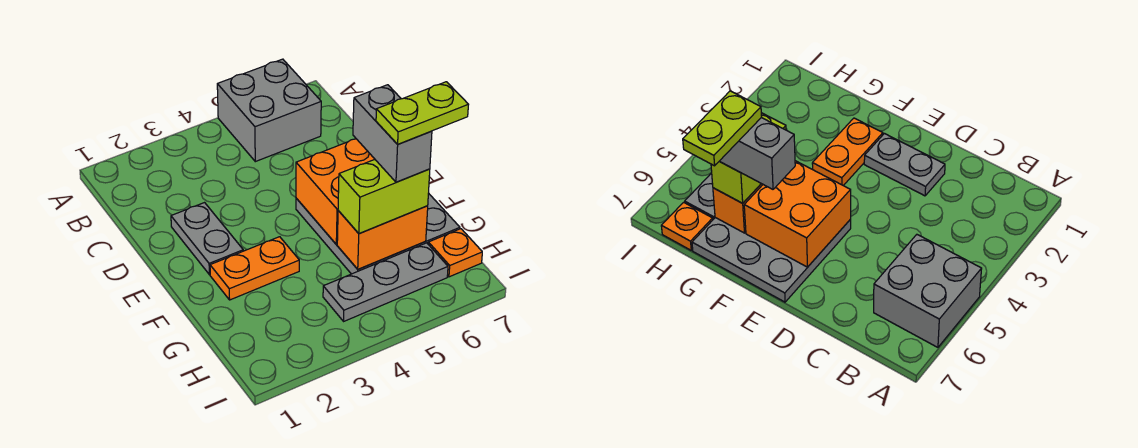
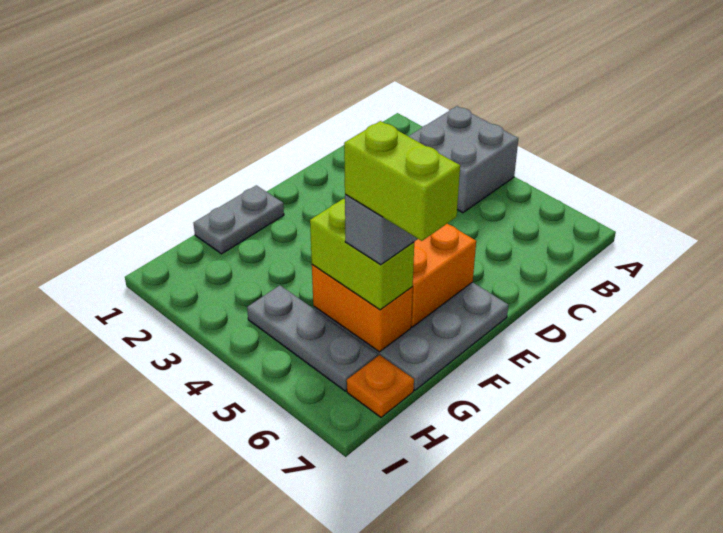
grey 2x2 brick [217,59,321,162] -> grey 2x2 brick moved to [409,106,518,213]
grey 1x2 plate [171,203,243,275] -> grey 1x2 plate moved to [194,185,284,254]
orange 1x2 plate [210,237,299,300] -> none
lime 1x2 plate [376,82,469,144] -> lime 1x2 brick [344,121,460,241]

